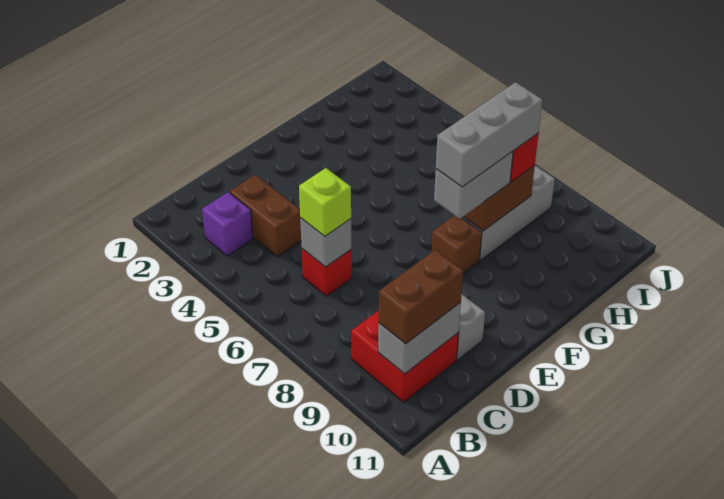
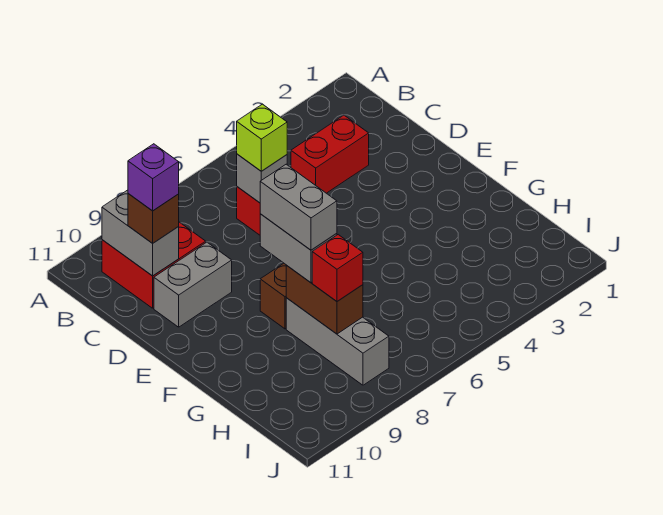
purple 1x1 brick [202,192,253,256] -> purple 1x1 brick moved to [128,144,179,211]
brown 1x2 brick [379,250,463,344] -> brown 1x1 brick [128,194,179,243]
brown 1x2 brick [230,175,301,257] -> red 1x2 brick [291,115,369,193]
grey 1x3 brick [436,82,542,187] -> grey 1x2 brick [260,164,337,250]

